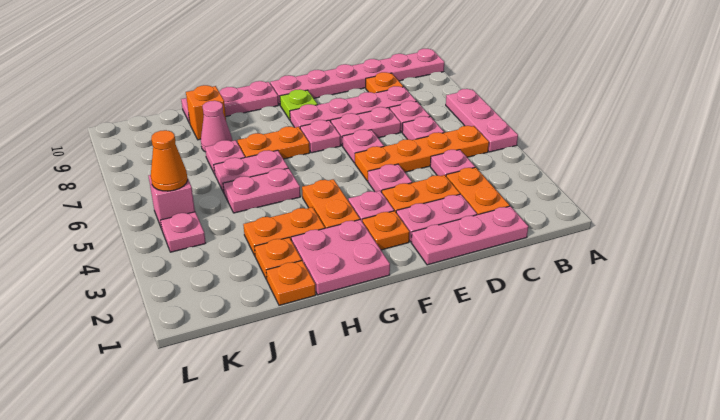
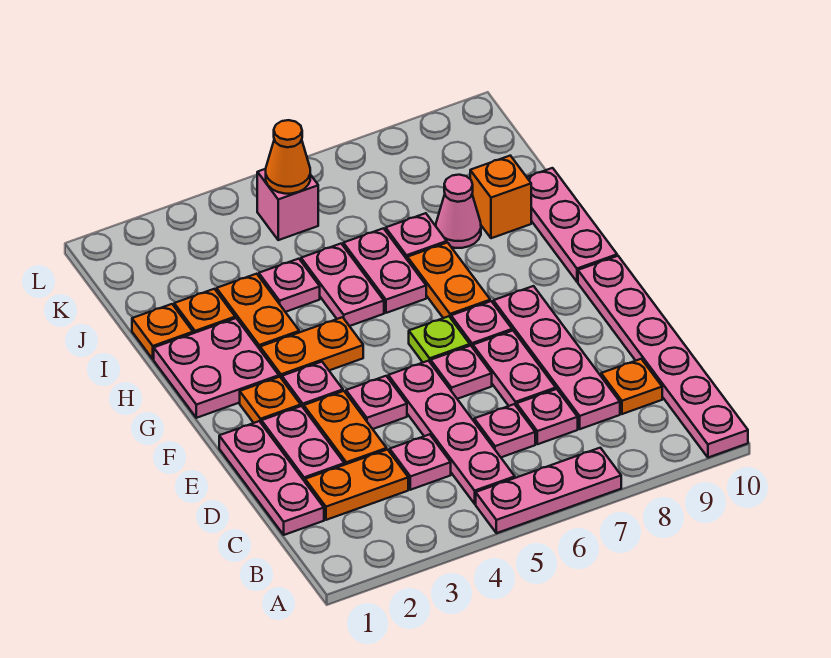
orange 1x4 plate [355,126,489,181] -> pink 1x4 plate [388,361,515,504]
lime 1x1 plate [280,89,318,120] -> lime 1x1 plate moved to [409,316,470,363]
pink 1x1 plate [160,212,206,252] -> pink 1x1 plate moved to [259,259,320,312]

